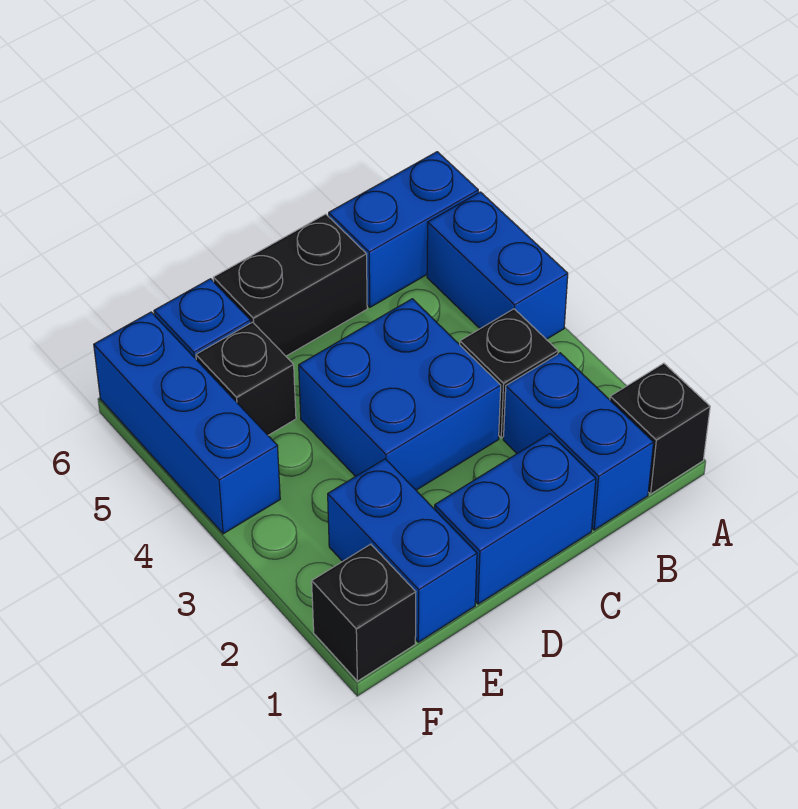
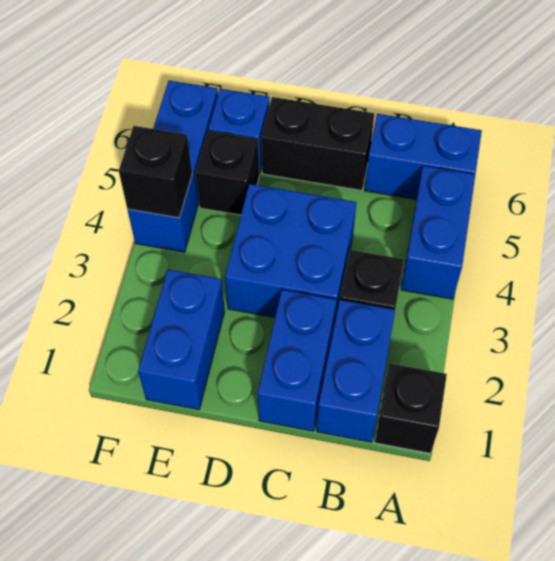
blue 1x2 brick [435,434,596,604] -> blue 1x2 brick turned to [258,290,337,431]
black 1x1 brick [312,544,416,681] -> black 1x1 brick moved to [119,126,192,218]

